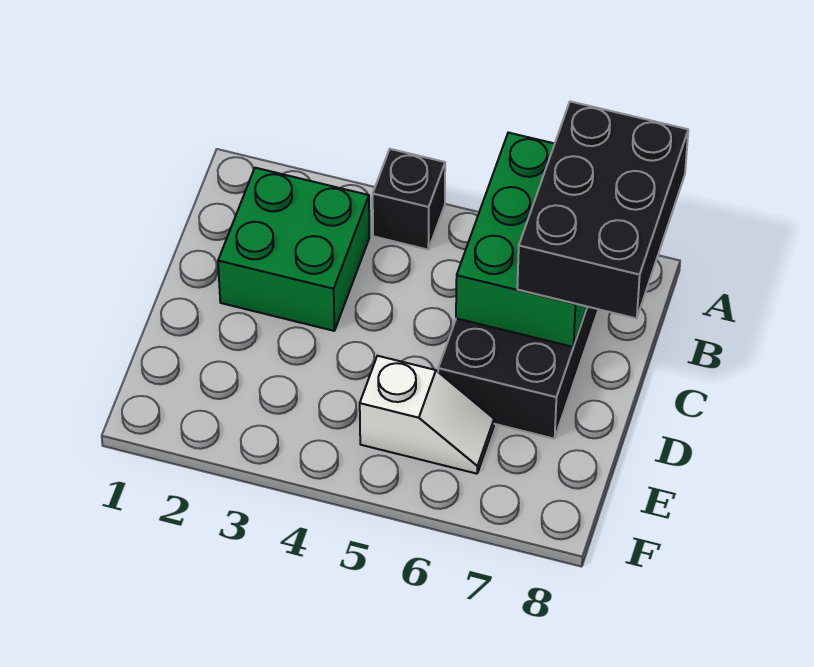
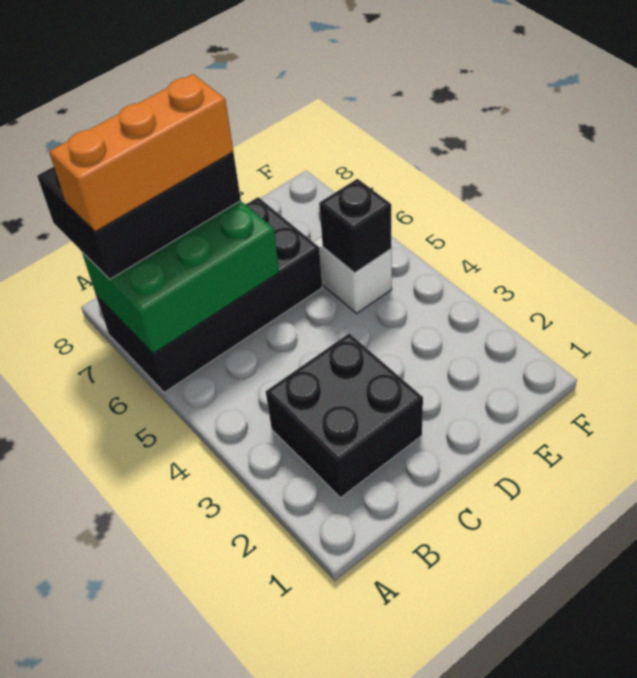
black 1x1 brick [373,149,445,250] -> black 1x1 brick moved to [319,179,392,273]
none -> orange 1x3 brick [49,74,233,232]
green 2x2 brick [218,168,369,331] -> black 2x2 brick [266,333,423,498]

